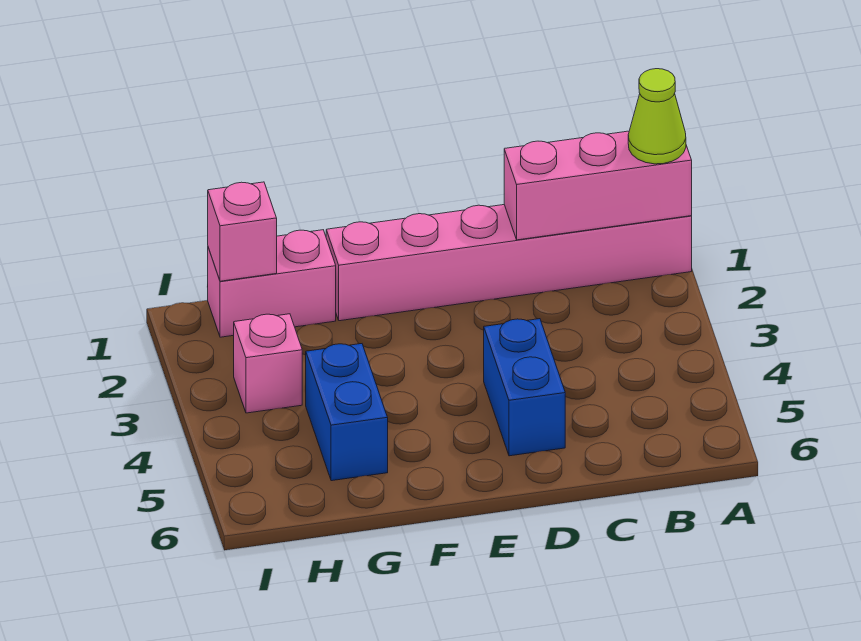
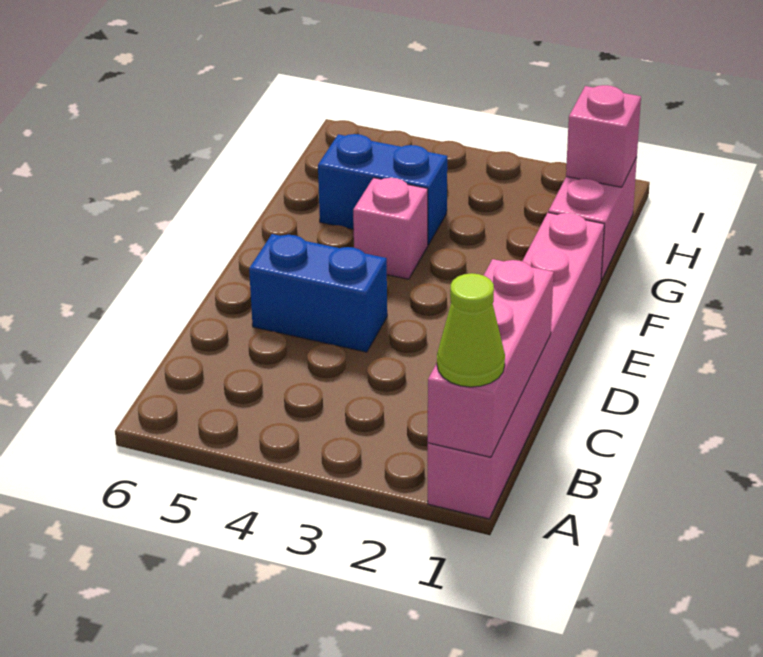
pink 1x1 brick [234,314,302,413] -> pink 1x1 brick moved to [353,178,428,279]

